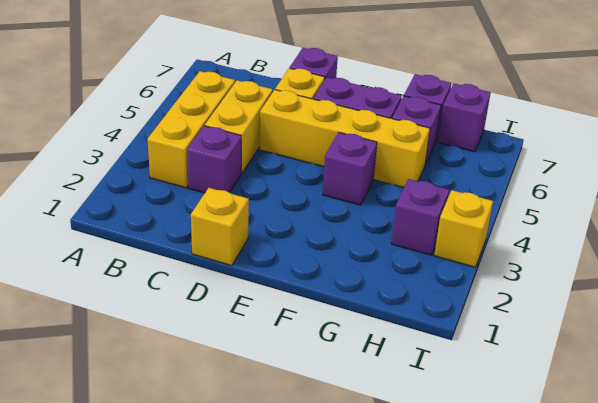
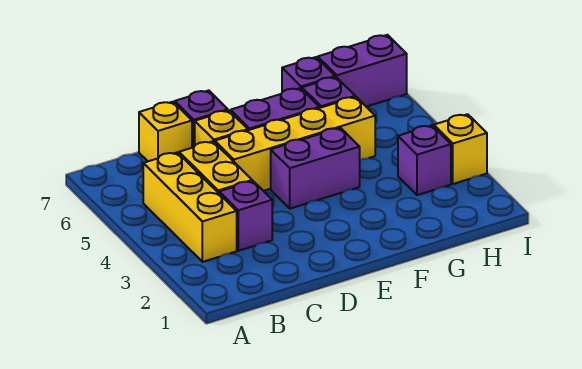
yellow 1x1 brick [191,188,249,266] -> yellow 1x1 brick moved to [139,102,192,161]
purple 1x1 brick [323,132,377,205] -> purple 1x2 brick [271,128,360,209]
purple 1x1 brick [438,83,491,152] -> purple 1x2 brick [318,35,407,107]

